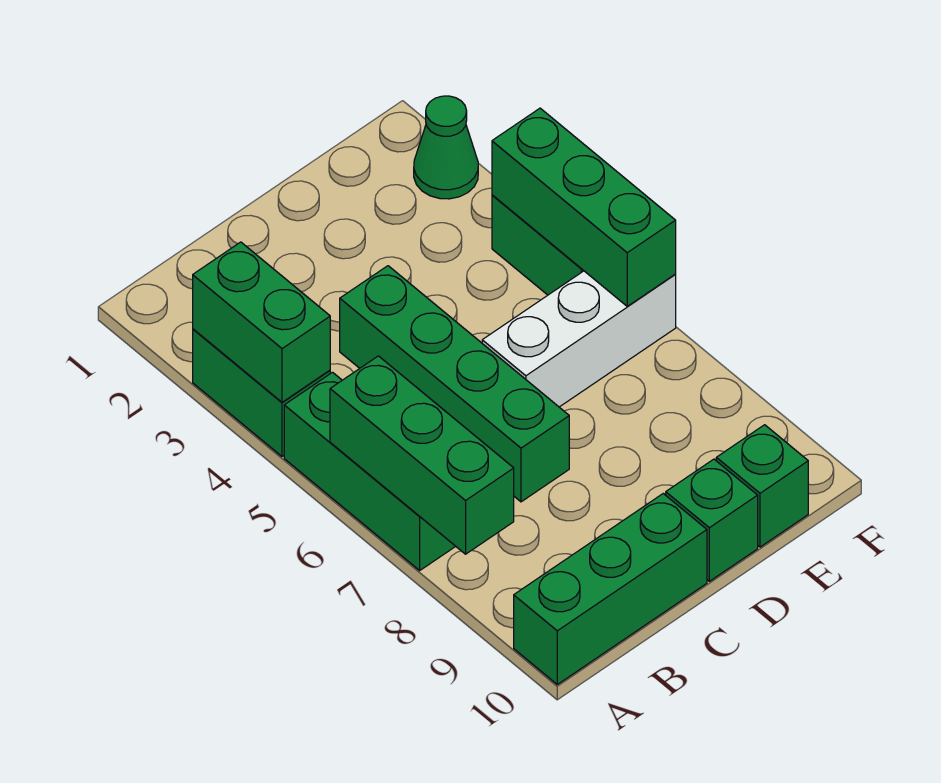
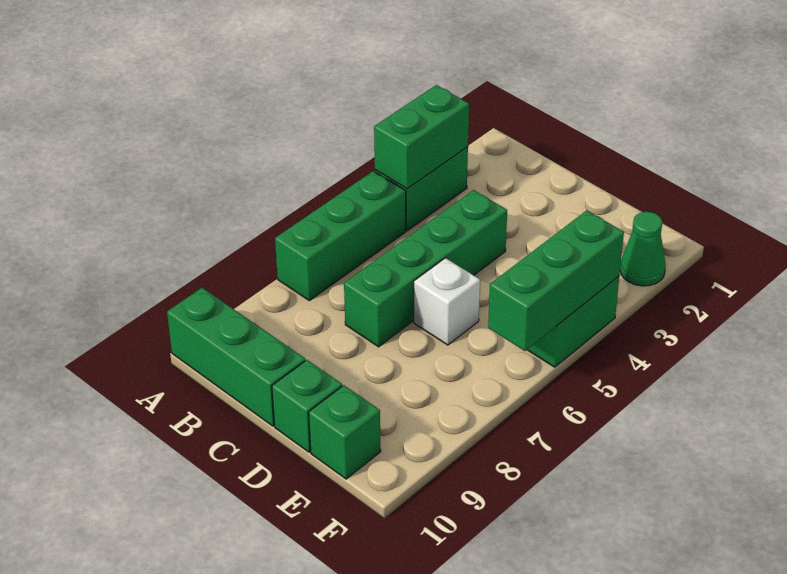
green 1x3 brick [330,356,514,554] -> none
white 1x3 brick [482,271,676,407] -> white 1x1 brick [414,258,480,345]

